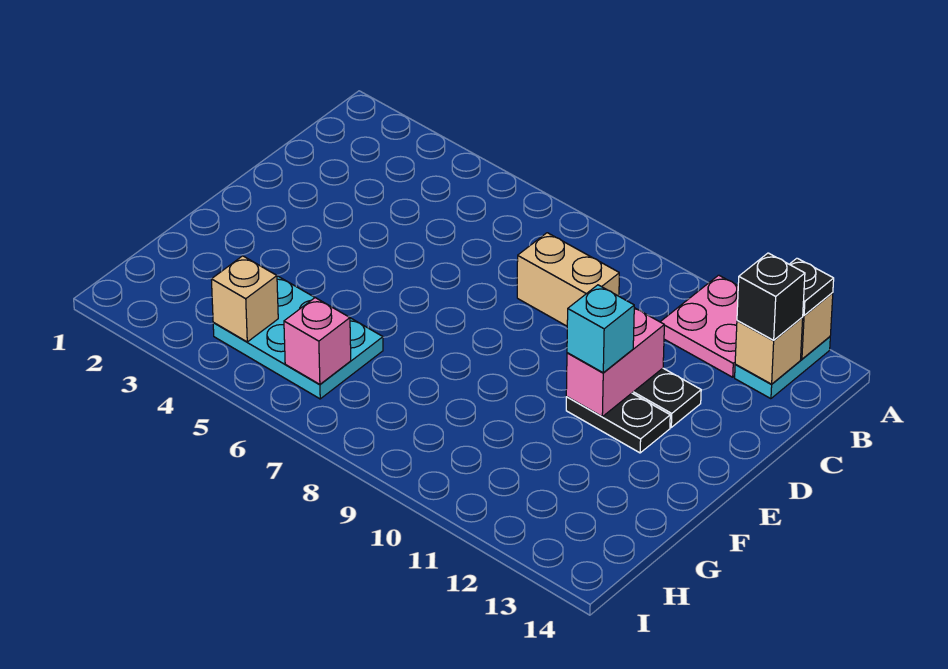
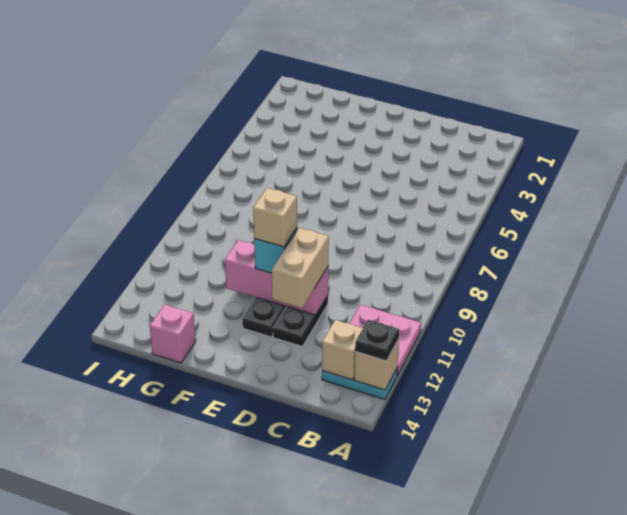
black 1x1 brick [737,253,805,340] -> none
tan 1x2 brick [517,233,619,326] -> tan 1x2 brick moved to [272,228,329,308]
pink 1x2 brick [566,308,664,417] -> pink 1x3 brick [225,240,328,315]
cyan 2x3 plate [213,276,383,399] -> none
tan 1x1 brick [211,256,278,342] -> tan 1x1 brick moved to [253,188,297,247]
pink 1x1 brick [284,298,351,385] -> pink 1x1 brick moved to [150,304,196,363]

